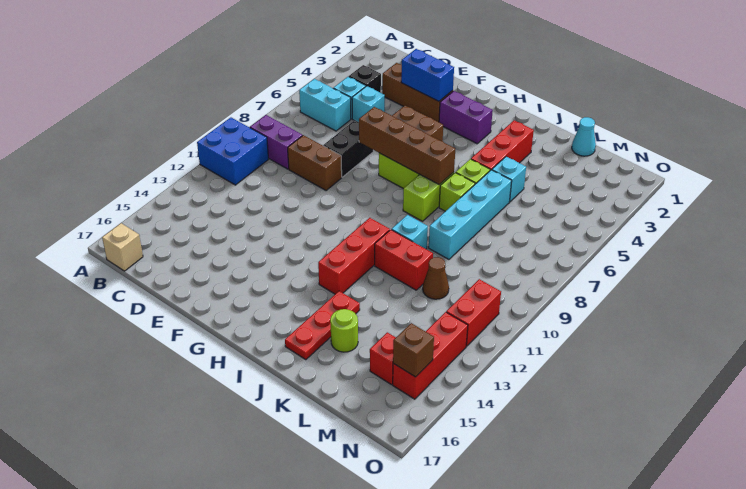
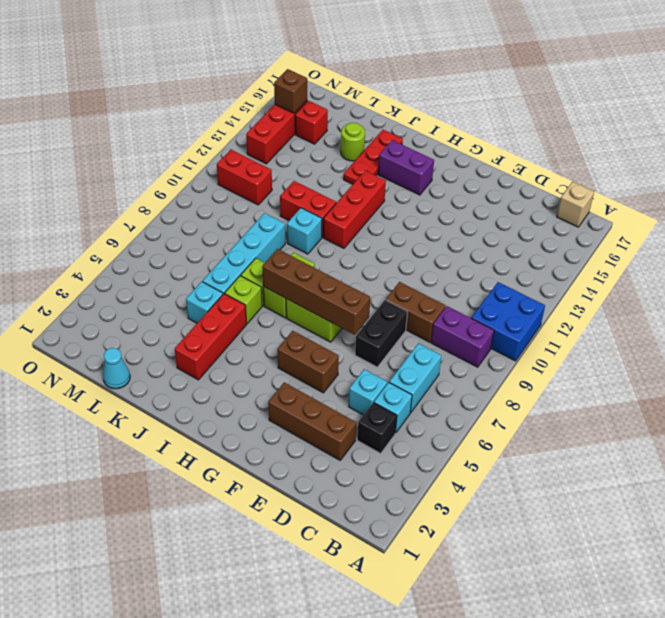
cyan 1x2 brick [299,79,351,131] -> cyan 1x2 brick turned to [389,343,442,413]
blue 1x2 brick [401,49,454,101] -> none
purple 1x2 brick [439,91,493,144] -> purple 1x2 brick moved to [378,140,434,195]
brown 1x1 cone [423,257,449,299] -> none
red 1x2 brick [446,279,501,346] -> red 1x2 brick turned to [217,150,272,205]

